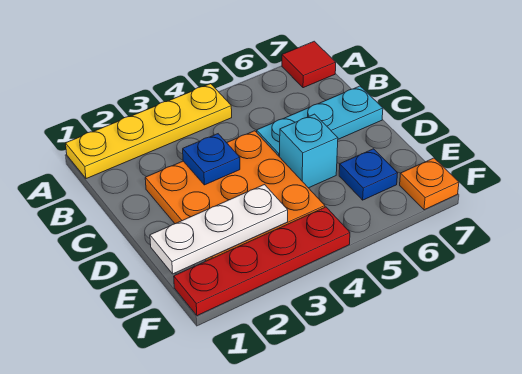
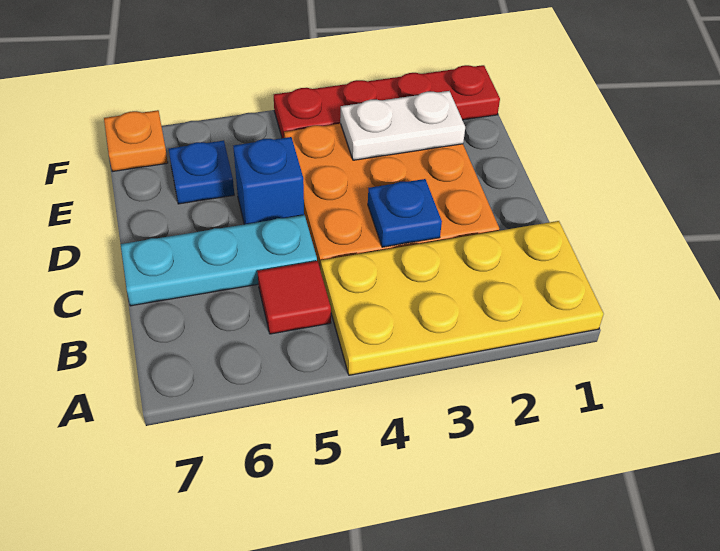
yellow 1x4 plate [66,84,232,179] -> yellow 2x4 plate [321,221,604,375]
red 1x1 tile [282,41,336,88] -> red 1x1 tile moved to [257,261,331,334]
cyan 1x1 brick [280,114,338,188] -> blue 1x1 brick [233,137,304,224]
white 1x3 plate [150,185,288,274] -> white 1x2 plate [340,91,465,160]

